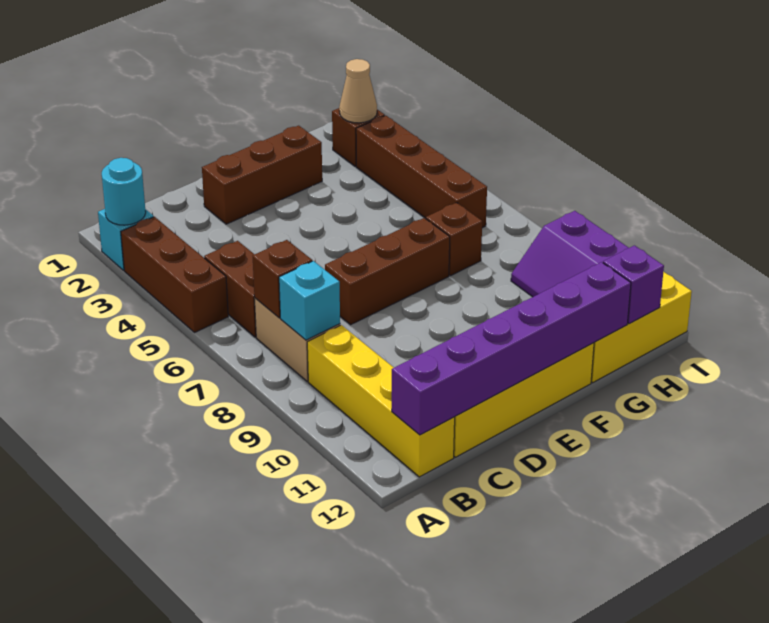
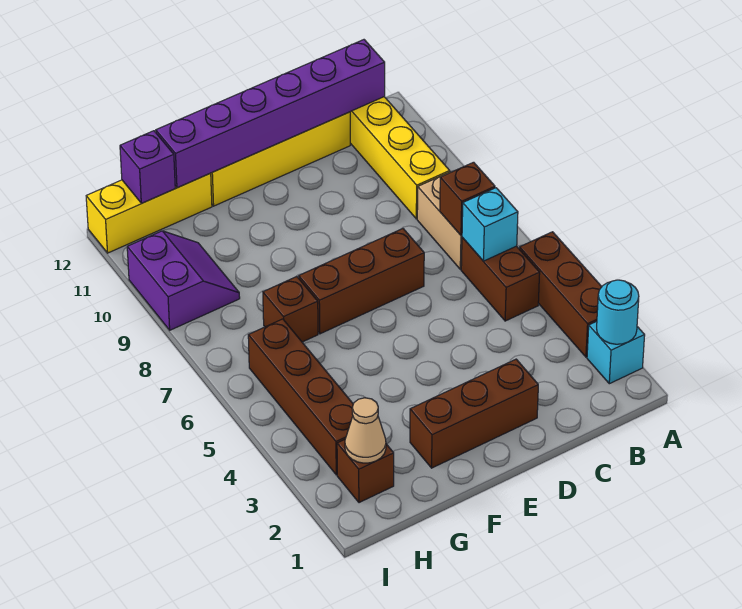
cyan 1x1 brick [279,261,340,340] -> cyan 1x1 brick moved to [462,188,518,261]

